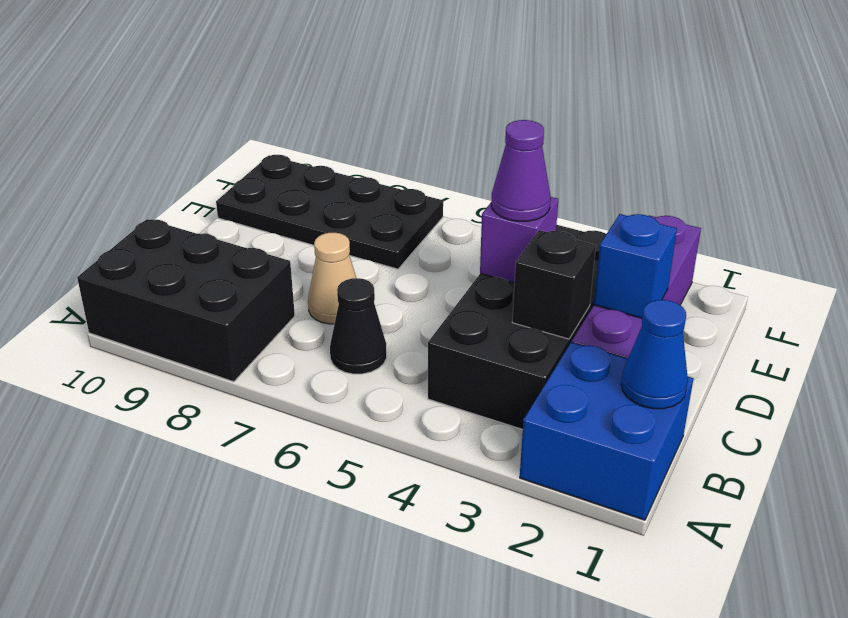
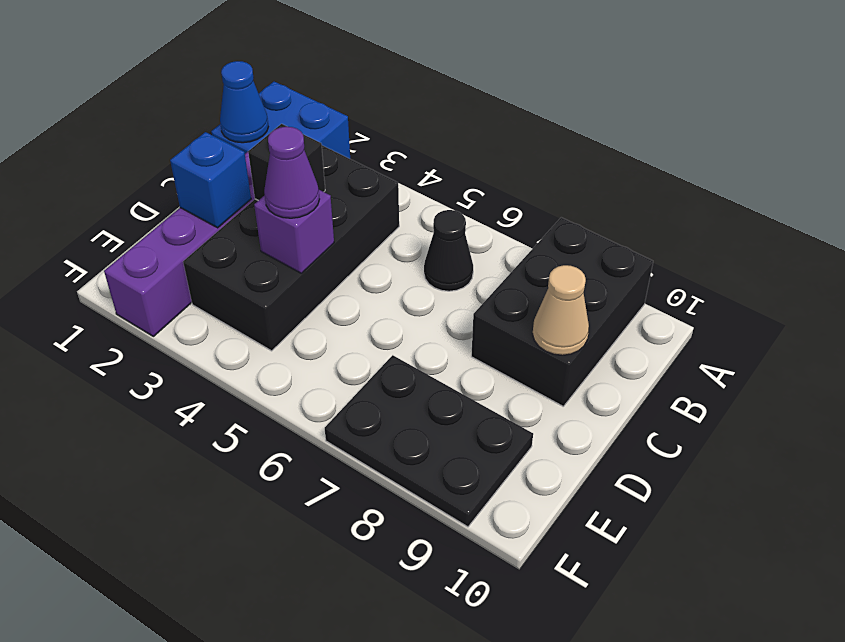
black 2x3 brick [77,219,295,382] -> black 2x3 brick turned to [471,217,653,407]
tan 1x1 cone [308,232,356,324] -> tan 1x1 cone moved to [533,265,589,355]
black 2x4 plate [216,155,443,269] -> black 2x3 plate [325,355,533,527]

